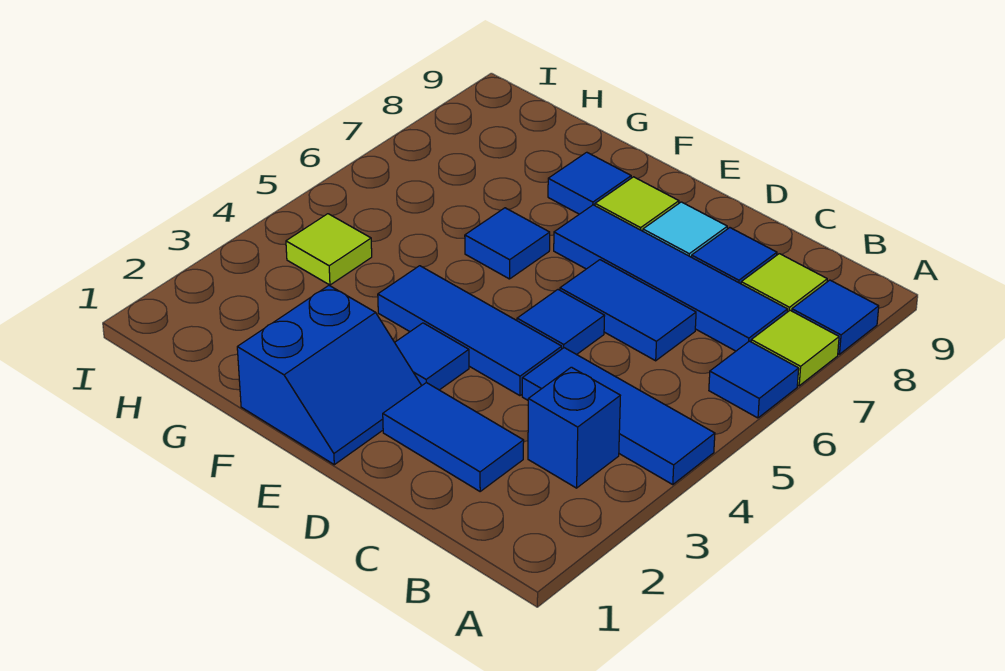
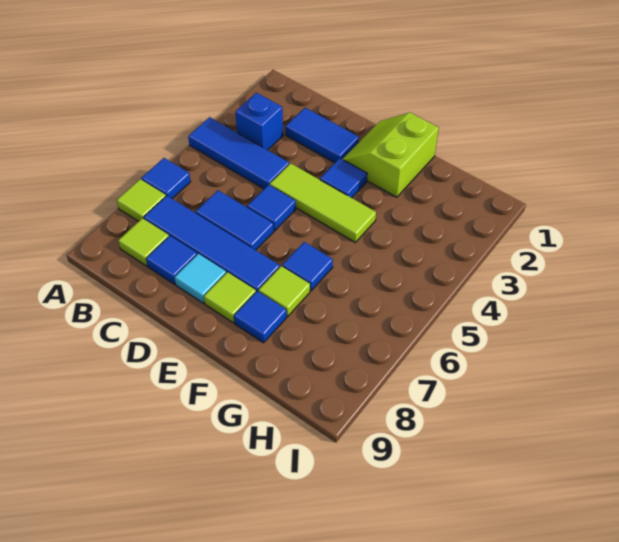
blue 1x1 tile [792,280,879,354] -> none
blue 1x3 tile [378,266,562,396] -> lime 1x3 tile [270,163,376,242]
blue 2x2 slope [237,286,422,465] -> lime 2x2 slope [343,113,439,197]
lime 1x1 tile [286,214,372,285] -> lime 1x1 tile moved to [258,266,310,316]

